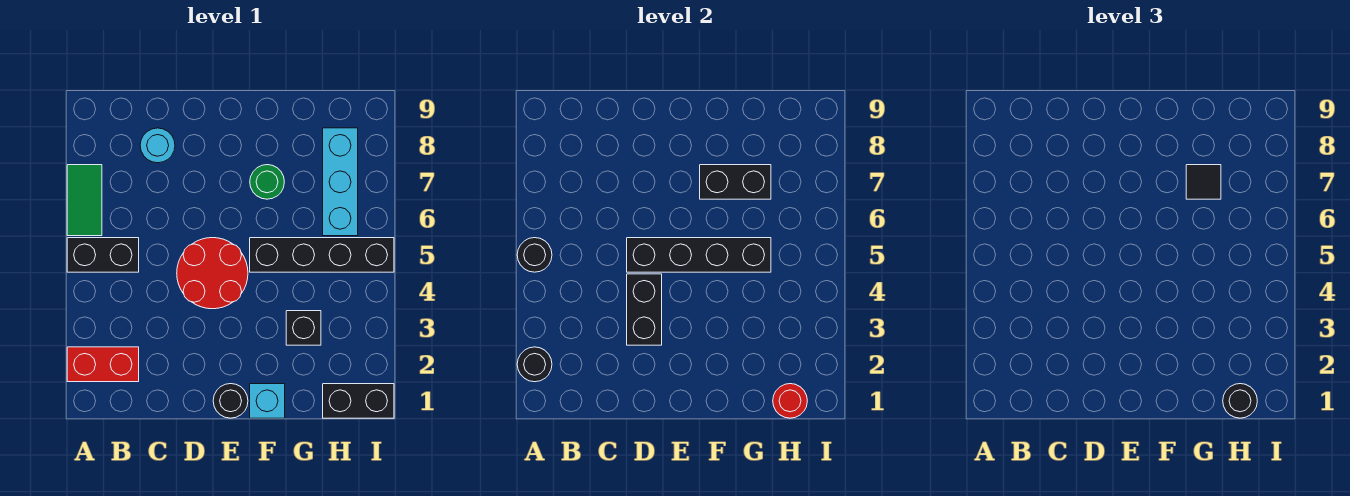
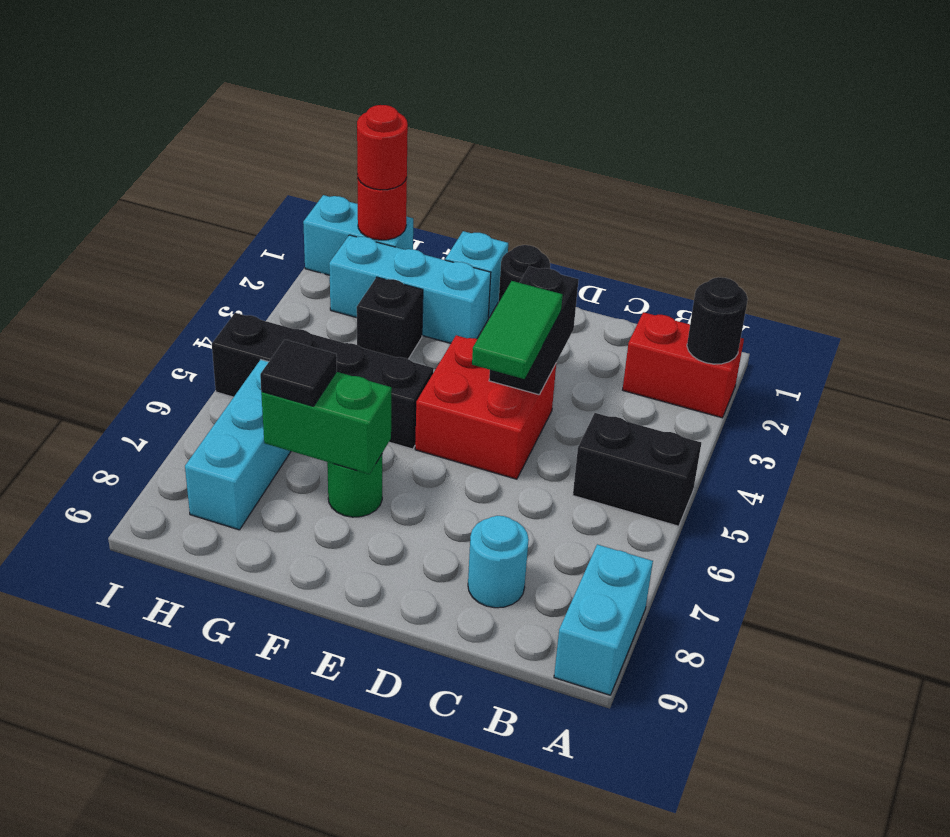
black 1x1 round brick [517,238,552,272] -> none
green 1x2 tile [67,165,102,236] -> green 1x2 tile moved to [472,281,563,379]
none -> cyan 1x2 brick [554,544,653,695]
red 2x2 round brick [177,238,248,309] -> red 2x2 brick [415,335,556,479]
black 1x4 brick [627,238,771,272] -> none
none -> cyan 1x3 brick [329,235,491,343]
black 1x2 brick [700,165,771,199] -> green 1x2 brick [261,372,392,474]
black 1x2 brick [323,384,394,418] -> cyan 1x2 brick [303,195,413,275]
black 1x1 round brick [1223,384,1257,418] -> red 1x1 round brick [357,105,408,190]

